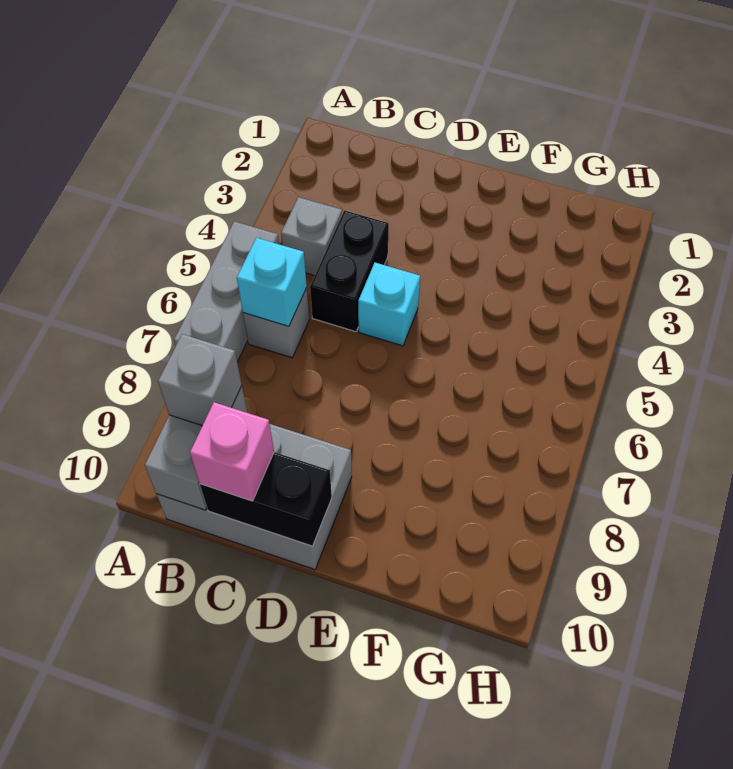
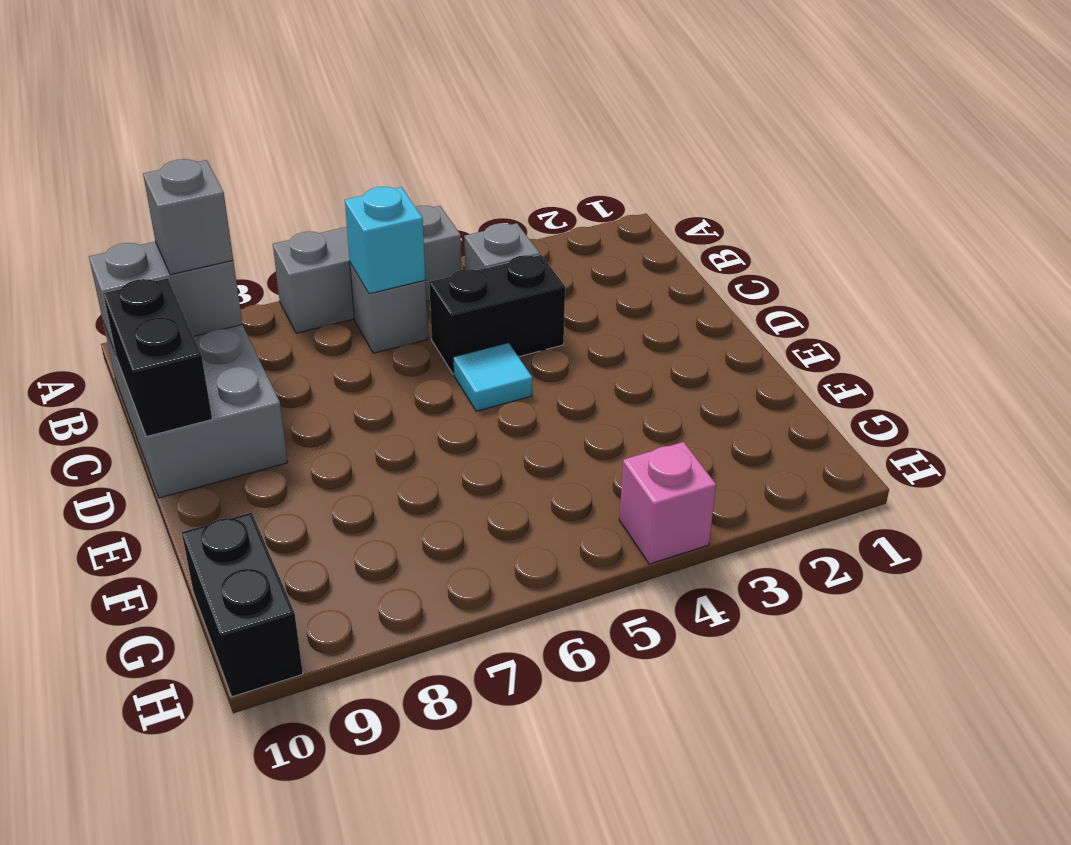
pink 1x1 brick [190,402,274,501] -> pink 1x1 brick moved to [619,442,716,564]
cyan 1x1 brick [358,263,420,346] -> cyan 1x1 tile [453,343,532,411]
none -> black 1x2 brick [182,512,303,697]

